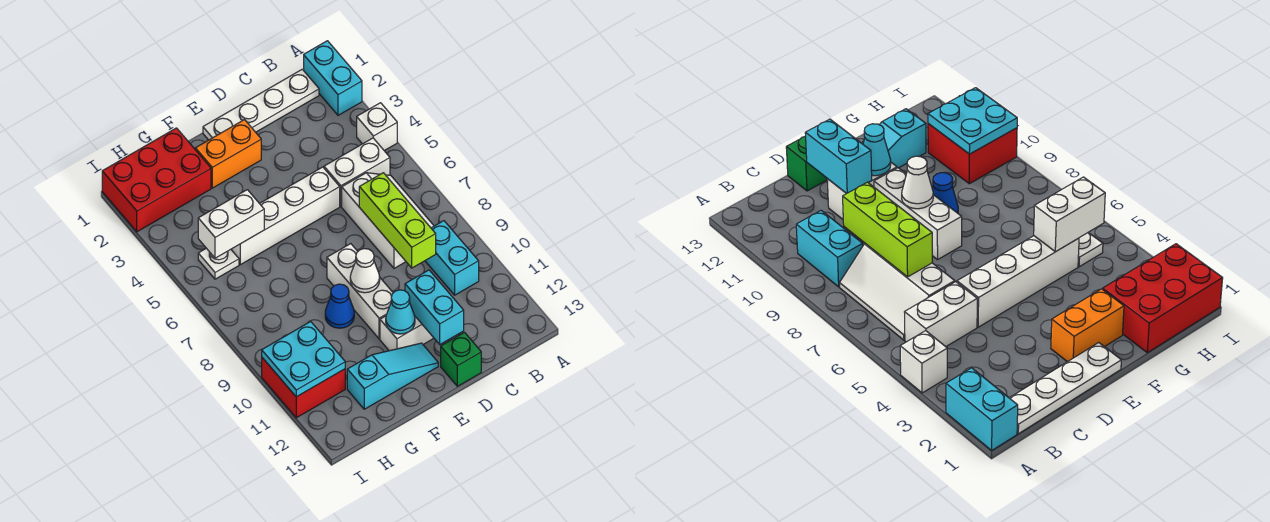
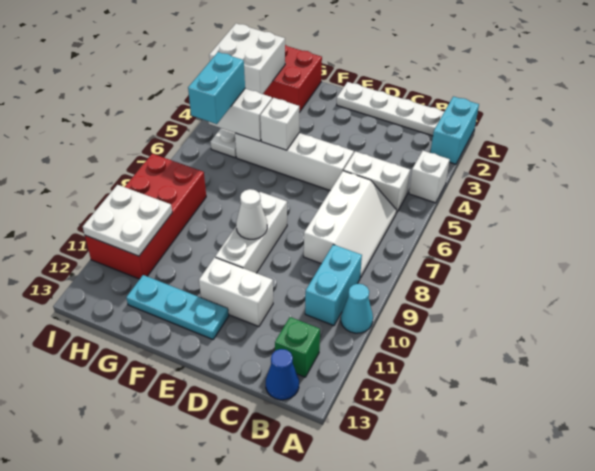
lime 1x3 brick [359,173,436,268] -> none
cyan 1x2 brick [405,270,464,344] -> cyan 1x2 brick moved to [188,52,245,124]
green 1x1 brick [441,332,481,386] -> green 1x1 brick moved to [275,317,320,377]
orange 1x2 brick [195,120,261,188] -> none
cyan 1x1 cone [386,290,415,334] -> cyan 1x1 cone moved to [341,284,373,333]
cyan 1x3 slope [347,343,438,409] -> cyan 1x3 plate [126,275,229,339]
none -> white 1x1 brick [260,98,299,150]
blue 1x1 cone [325,284,354,328] -> blue 1x1 cone moved to [266,349,299,400]
none -> white 2x2 brick [209,23,285,94]
red 2x2 brick [262,358,345,418] -> red 2x4 brick [85,154,206,279]
cyan 2x2 plate [262,322,345,397] -> white 2x2 plate [83,185,172,256]

